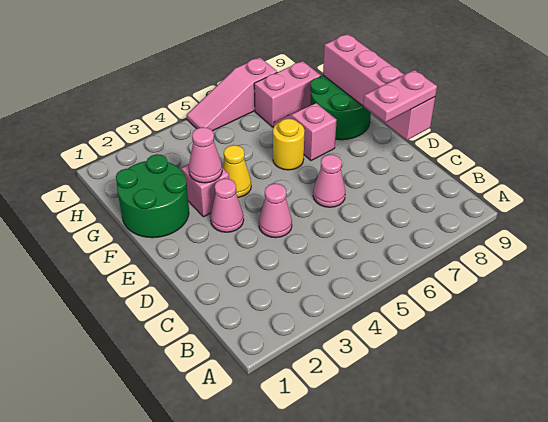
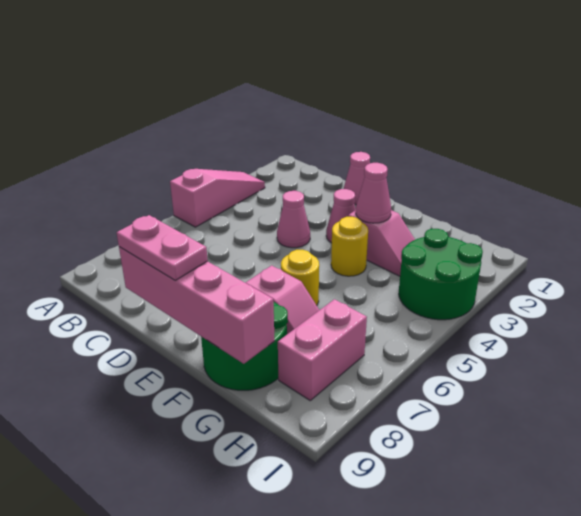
pink 1x1 cone [313,154,345,207] -> pink 1x1 cone moved to [344,152,370,205]
pink 1x2 plate [363,70,437,122] -> pink 1x2 plate turned to [117,215,208,280]
green 2x2 round brick [116,154,189,238] -> green 2x2 round brick moved to [399,229,483,320]
yellow 1x1 cone [223,145,251,197] -> yellow 1x1 round brick [331,217,368,276]
pink 1x3 slope [187,57,277,131] -> pink 1x3 slope moved to [170,169,265,227]

